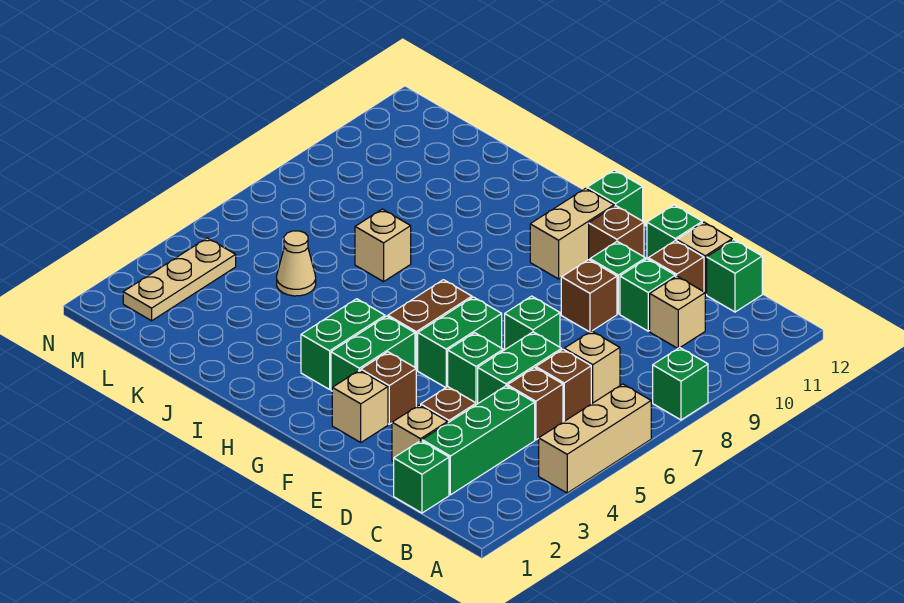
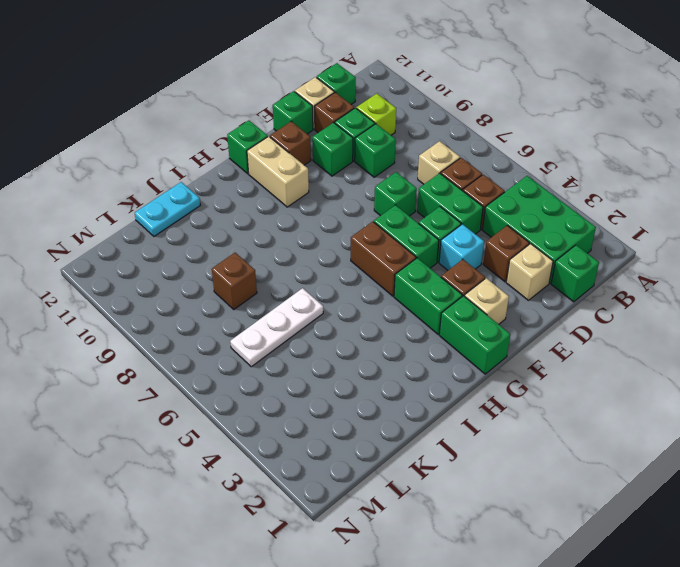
tan 1x3 brick [539,384,651,493] -> none
green 1x1 brick [653,348,708,420] -> green 1x1 brick moved to [355,124,396,177]
green 1x3 brick [422,386,535,495] -> green 2x3 brick [483,176,596,283]
tan 1x1 brick [650,276,705,349] -> lime 1x1 brick [356,94,396,135]
none -> cyan 1x1 brick [439,224,484,270]
brown 1x1 brick [561,260,617,332] -> brown 1x1 brick moved to [212,253,257,309]
green 1x2 brick [301,299,385,389] -> green 1x2 brick moved to [439,296,510,374]
none -> white 1x3 plate [230,288,323,367]
tan 1x1 brick [355,209,411,282] -> none
none -> cyan 1x2 plate [135,182,200,236]
tan 1x1 cone [277,231,316,296] -> none
tan 1x3 plate [123,238,236,321] -> none

